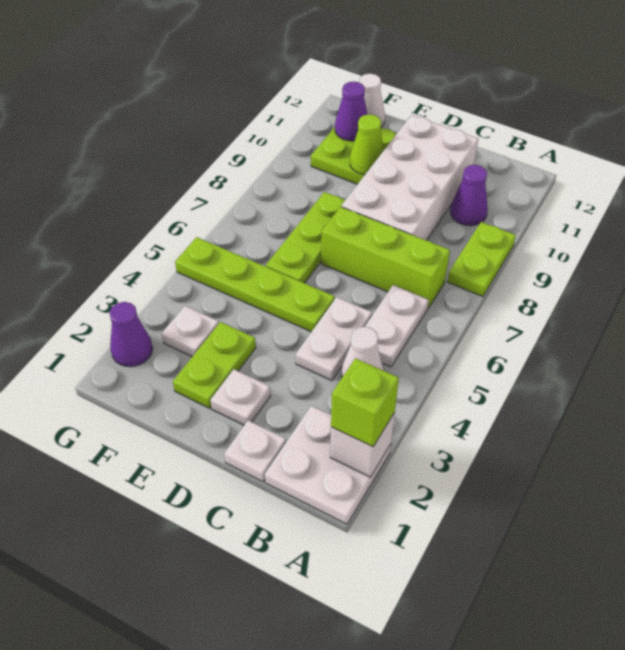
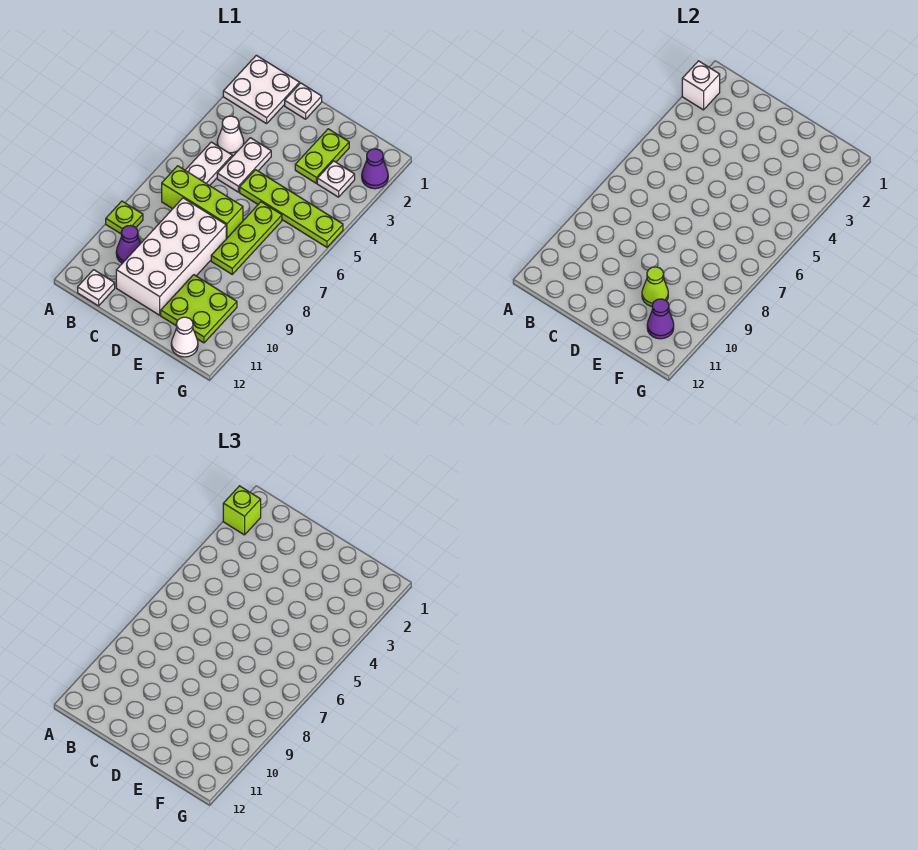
lime 1x2 plate [447,222,516,297] -> lime 1x1 plate [106,201,143,234]
white 1x1 plate [210,369,271,425] -> white 1x1 plate moved to [78,270,115,306]

